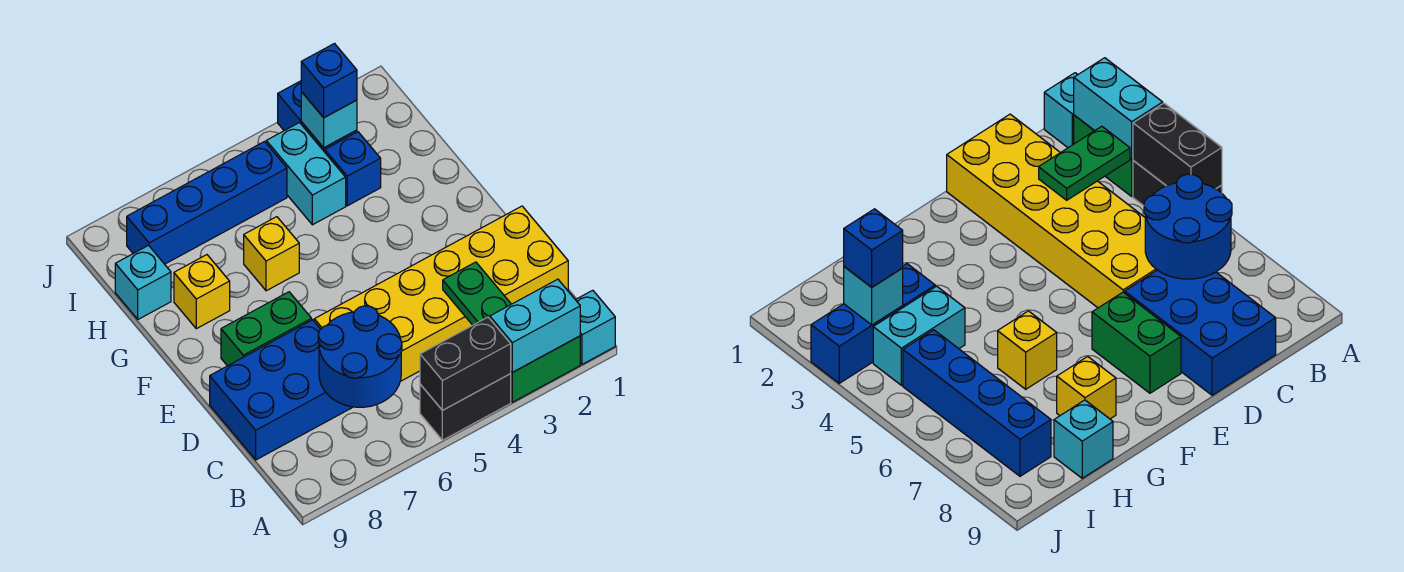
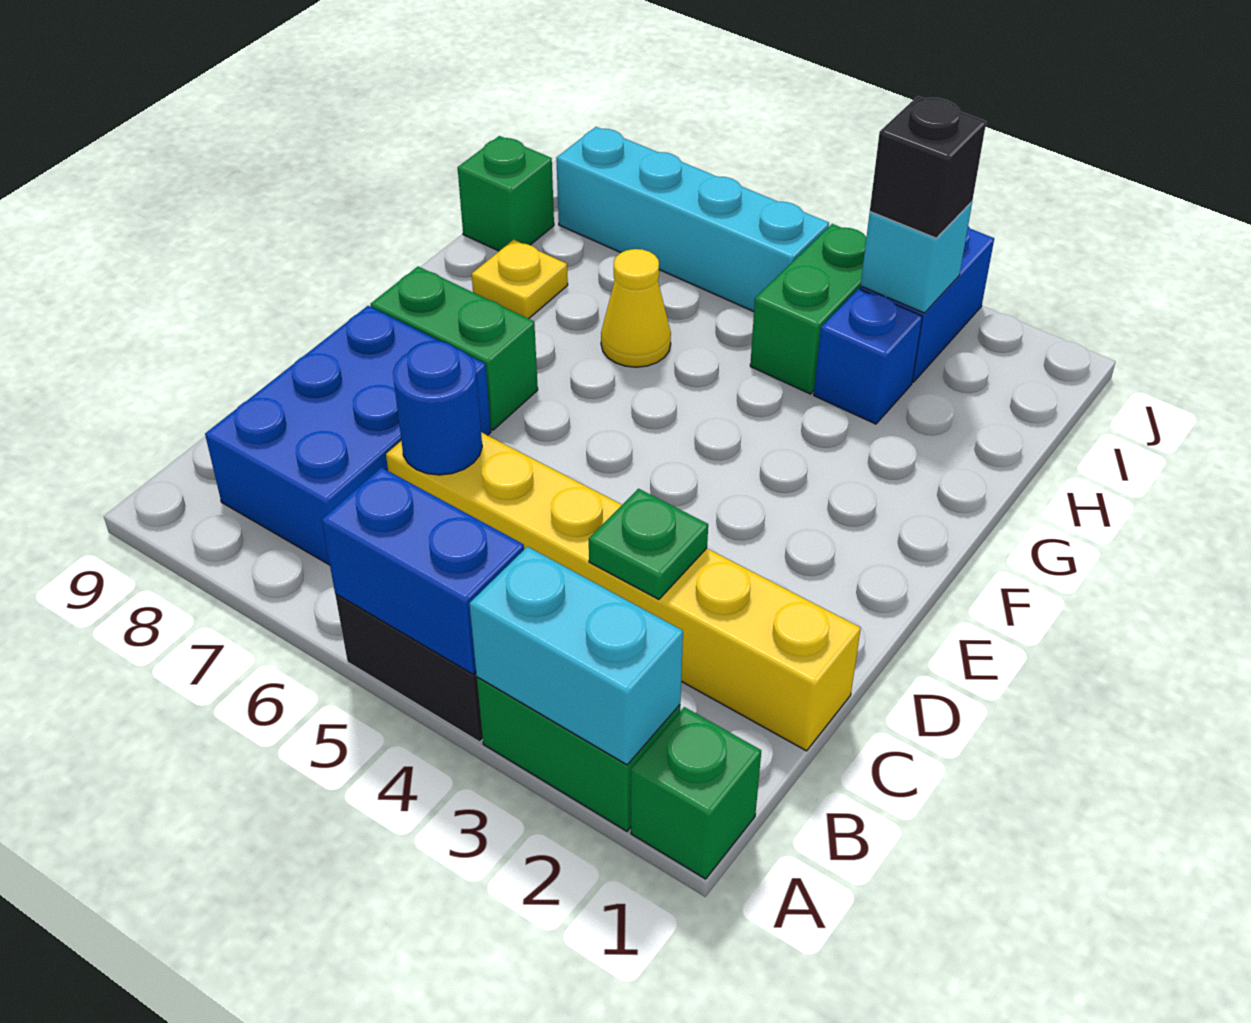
cyan 1x1 brick [576,290,615,364] -> green 1x1 brick [631,707,761,879]
black 1x2 brick [420,317,511,410] -> blue 1x2 brick [322,467,524,674]
green 1x2 plate [443,262,511,325] -> green 1x1 plate [589,489,708,599]
blue 2x2 round brick [318,306,402,407] -> blue 1x1 round brick [393,341,482,475]
yellow 2x6 brick [314,206,568,381] -> yellow 1x6 brick [386,432,861,751]
blue 2x3 brick [210,320,353,460] -> blue 2x3 brick turned to [205,306,491,565]
yellow 1x1 brick [244,217,299,291] -> yellow 1x1 cone [601,249,671,367]
yellow 1x1 brick [174,255,230,329] -> yellow 1x1 plate [472,240,568,319]
cyan 1x2 brick [266,123,346,225] -> green 1x2 brick [750,224,866,394]
cyan 1x1 brick [115,246,171,319] -> green 1x1 brick [458,136,554,251]
blue 1x1 brick [301,44,357,118] -> black 1x1 brick [870,96,986,238]
blue 1x4 brick [127,142,287,264] -> cyan 1x4 brick [556,127,829,311]

